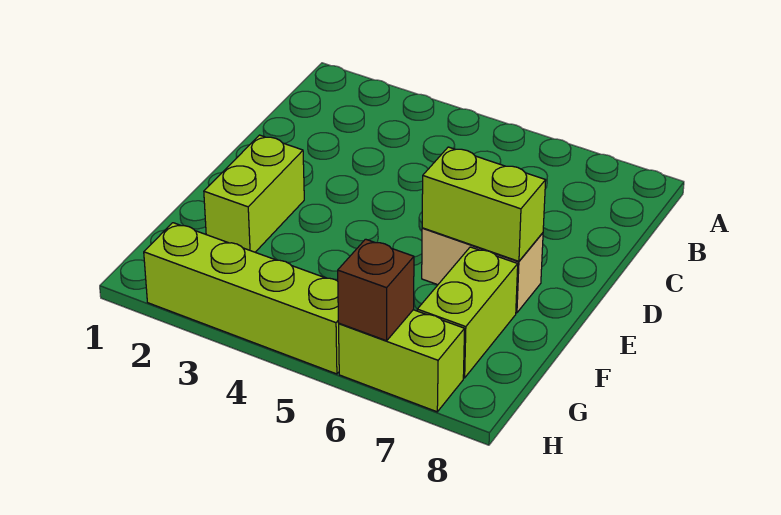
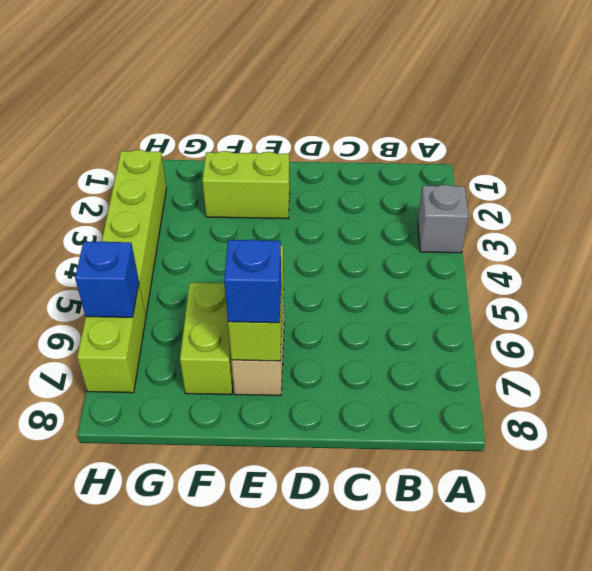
none -> grey 1x1 brick [418,185,469,253]
none -> blue 1x1 brick [224,239,281,323]
lime 1x2 brick [417,247,518,378] -> lime 1x2 brick turned to [180,283,233,395]
brown 1x1 brick [338,239,414,341] -> blue 1x1 brick [75,241,139,317]

